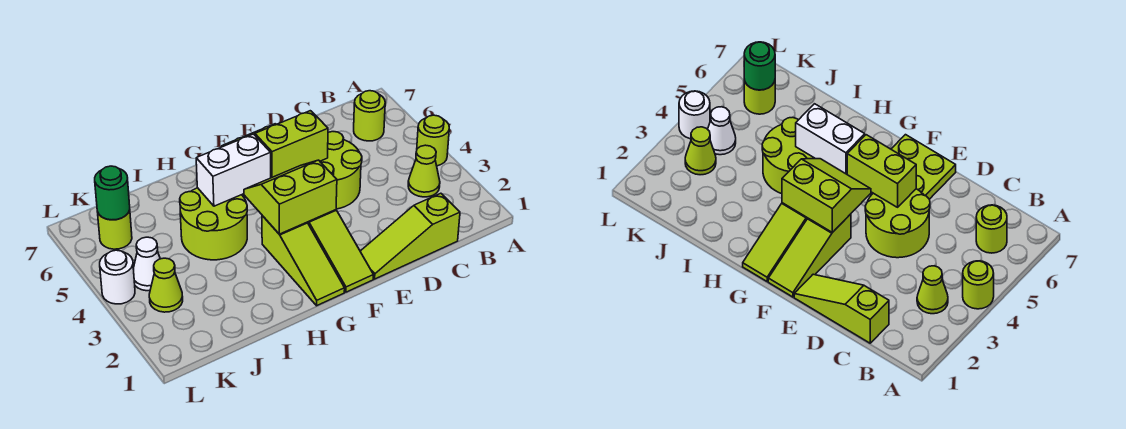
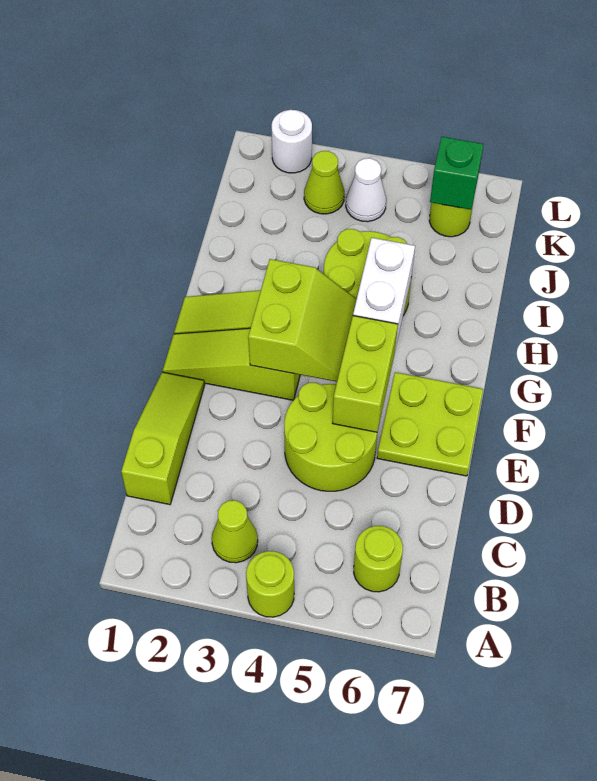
green 1x1 round brick [95,166,130,220] -> green 1x1 brick [430,137,484,210]
white 1x1 round brick [100,250,135,304] -> white 1x1 round brick moved to [272,110,312,173]

